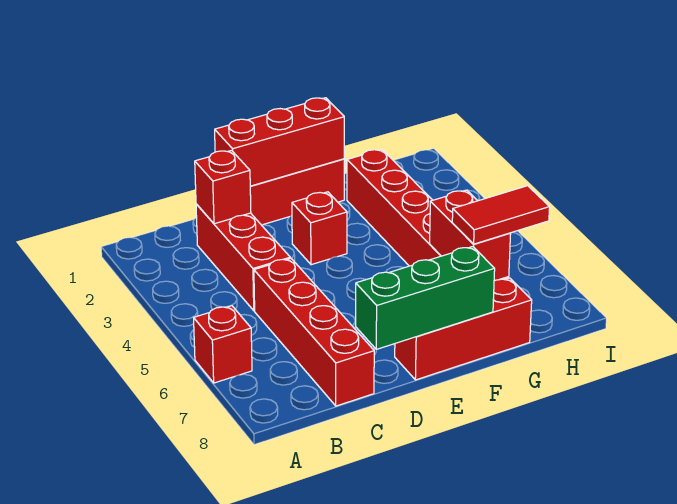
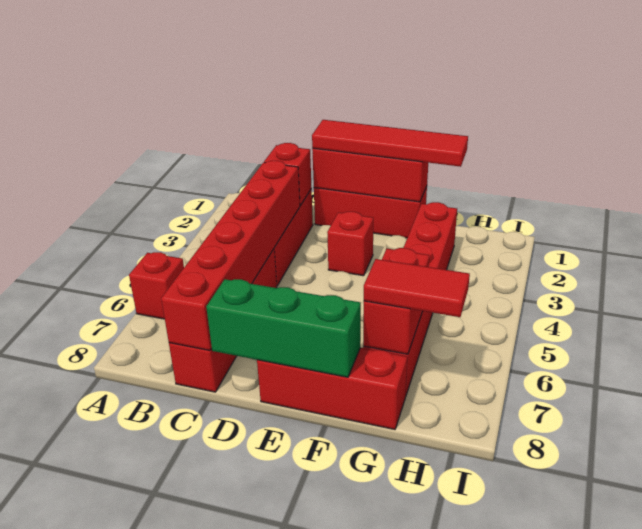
none -> red 1x6 brick [161,161,300,350]
none -> red 1x4 tile [312,120,468,167]

